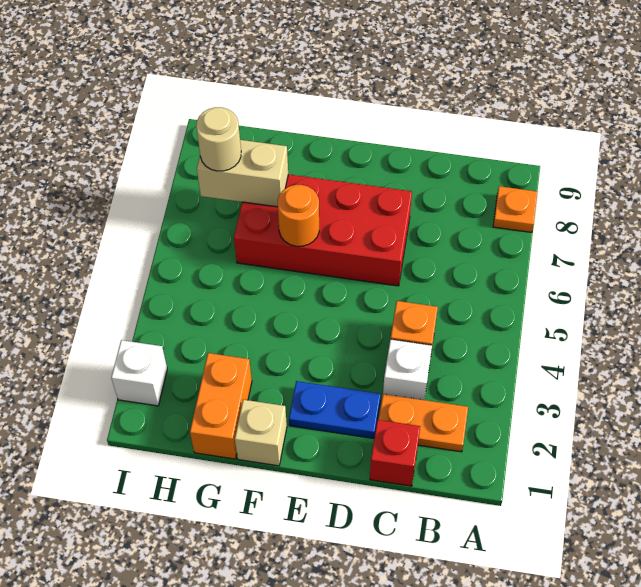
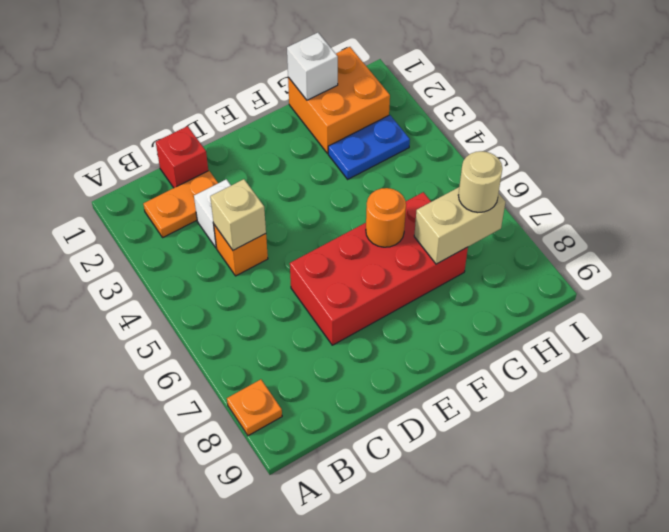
blue 1x2 plate [289,381,381,438] -> blue 1x2 plate moved to [328,115,410,179]
tan 1x1 brick [235,400,287,466] -> tan 1x1 brick moved to [210,179,266,250]
orange 1x2 brick [190,353,252,459] -> orange 2x2 brick [288,47,390,153]
white 1x1 brick [111,340,167,406] -> white 1x1 brick moved to [287,33,338,100]

